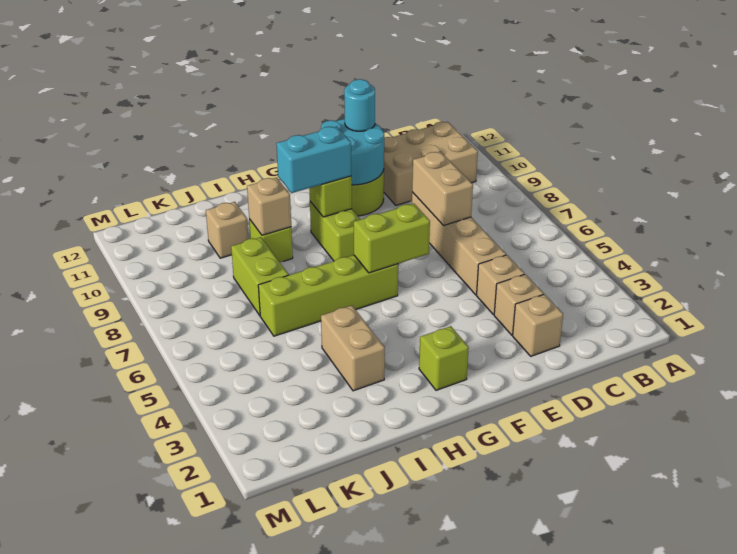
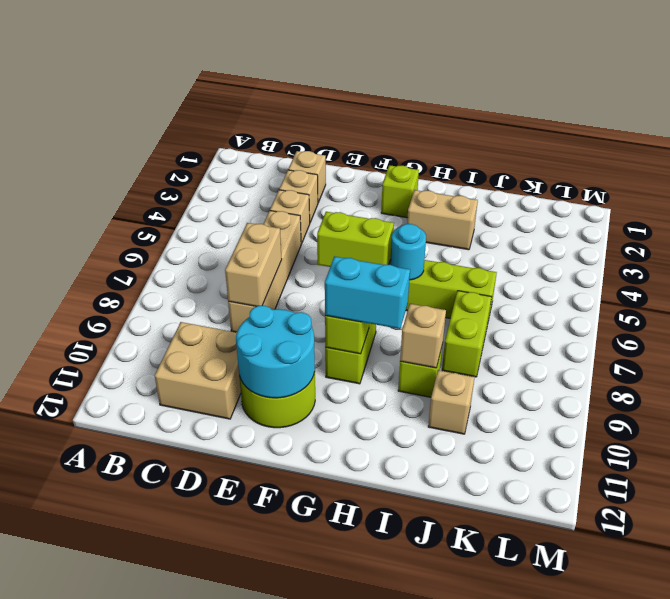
tan 2x3 brick [384,122,478,205] -> tan 2x2 brick [155,322,241,419]
cyan 1x1 round brick [344,79,375,131] -> cyan 1x1 round brick moved to [390,224,426,280]
tan 1x2 brick [321,306,385,391] -> tan 1x2 brick turned to [407,190,478,250]

